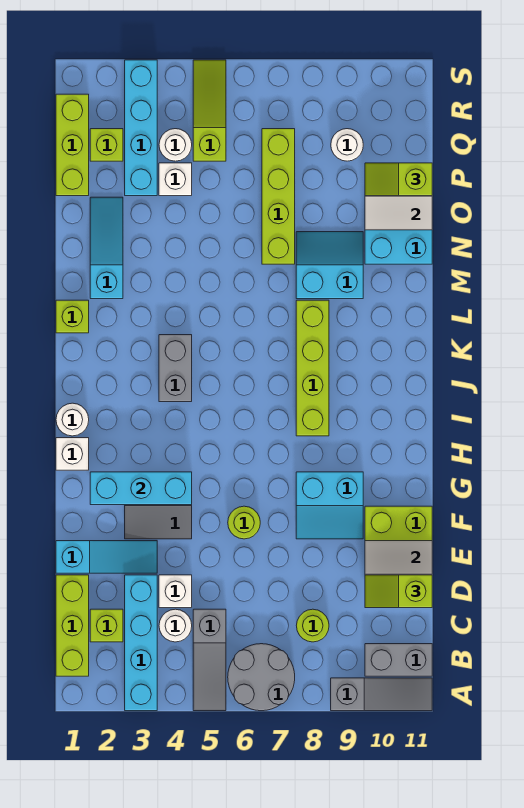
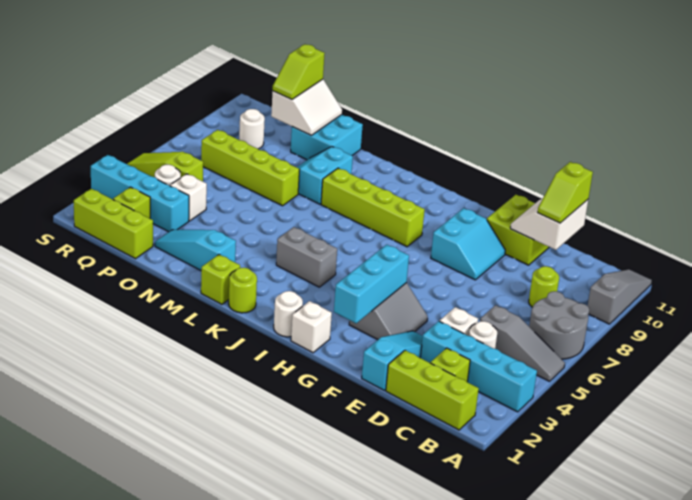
grey 1x2 brick [365,644,432,676] -> none
lime 1x1 round brick [228,506,260,539] -> lime 1x1 round brick moved to [229,268,257,313]

